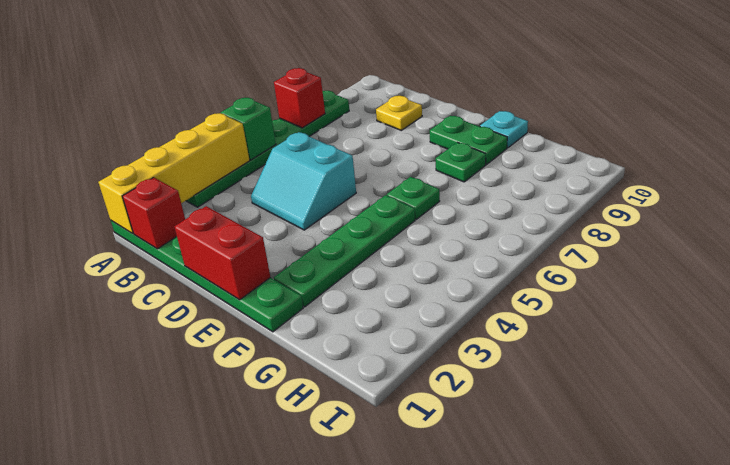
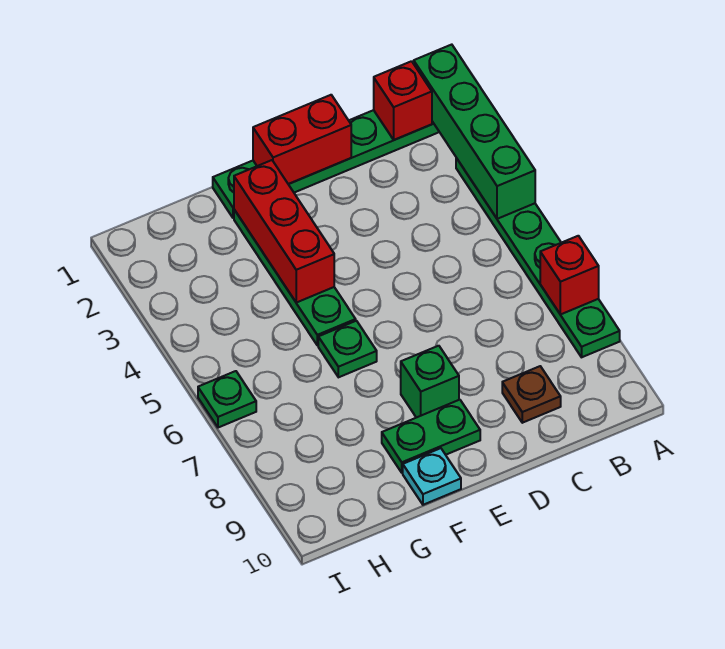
yellow 1x4 brick [98,113,250,234] -> green 1x4 brick [414,45,535,219]
green 1x1 brick [221,98,276,160] -> green 1x1 brick moved to [401,346,459,418]
cyan 2x2 slope [251,132,356,230] -> none
yellow 1x1 plate [376,96,422,130] -> brown 1x1 plate [502,366,561,423]
none -> red 1x3 brick [234,160,334,303]
green 1x1 plate [436,142,486,182] -> green 1x1 plate moved to [198,371,256,428]

